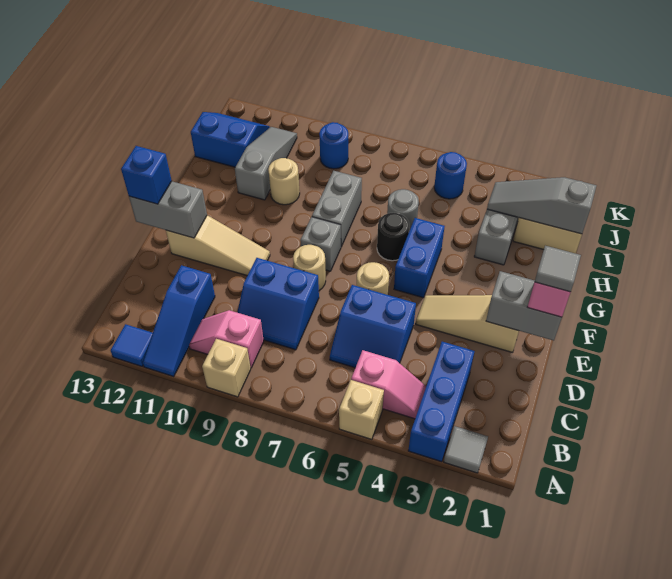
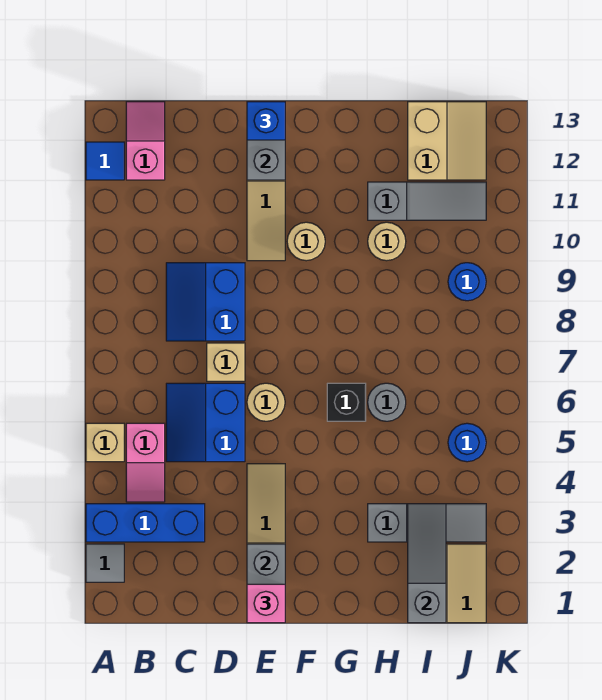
tan 1x1 brick [202,339,251,397] -> tan 1x1 brick moved to [207,343,245,381]
blue 1x3 slope [143,265,215,376] -> none
pink 1x2 slope [189,310,264,368] -> pink 1x2 slope moved to [126,102,165,180]
grey 1x1 tile [535,246,581,292] -> none
tan 1x1 round brick [293,245,326,290] -> tan 1x1 round brick moved to [287,222,325,261]
blue 1x2 brick [394,218,445,298] -> none
grey 1x1 brick [300,217,341,271] -> none
black 1x1 round brick [377,213,409,261] -> black 1x1 brick [327,383,366,421]
grey 1x2 brick [312,171,362,247] -> none
blue 2x2 slope [191,112,270,167] -> tan 2x2 slope [408,102,486,180]

